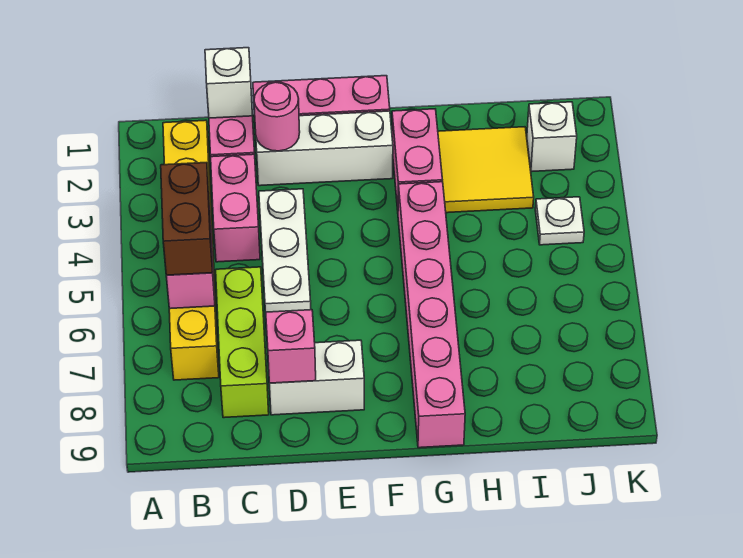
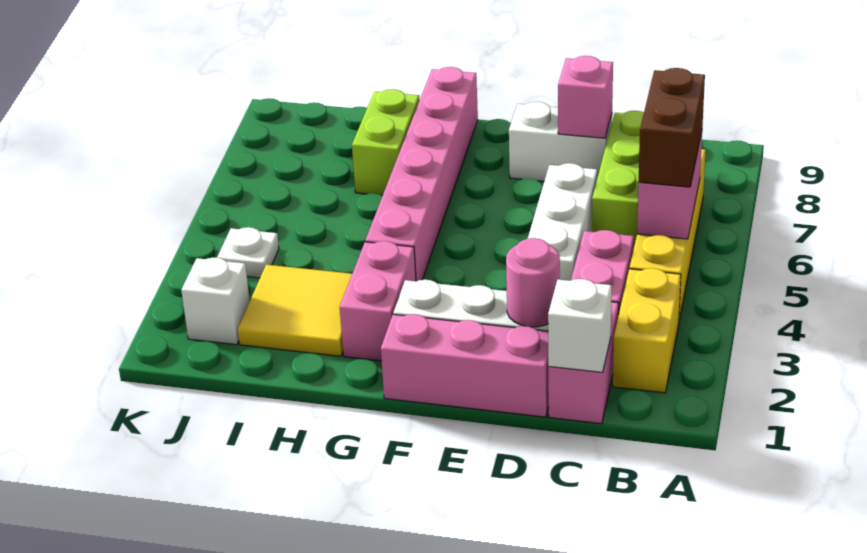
none -> lime 1x2 brick [352,89,420,195]

